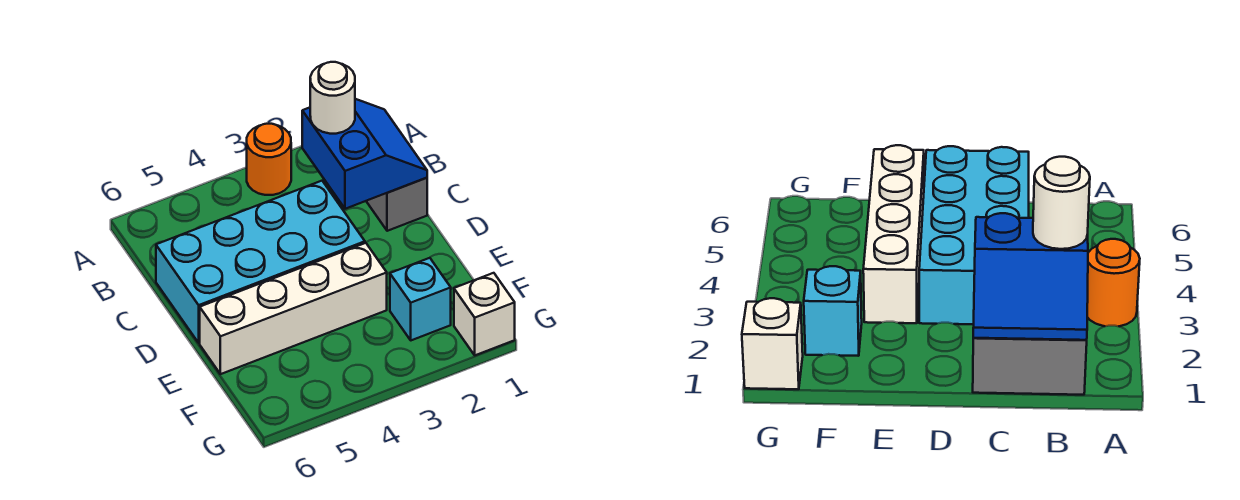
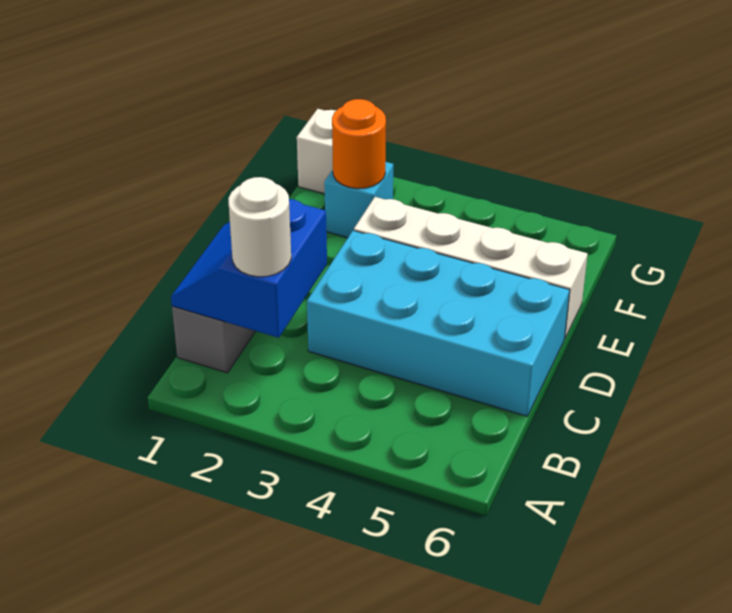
orange 1x1 round brick [247,124,291,195] -> orange 1x1 round brick moved to [332,99,386,189]

